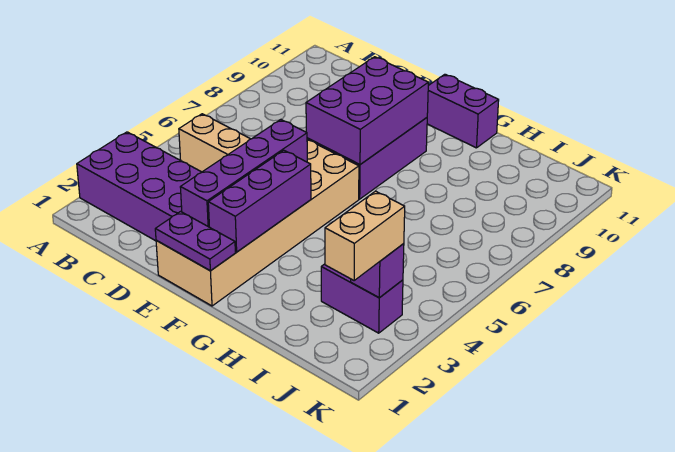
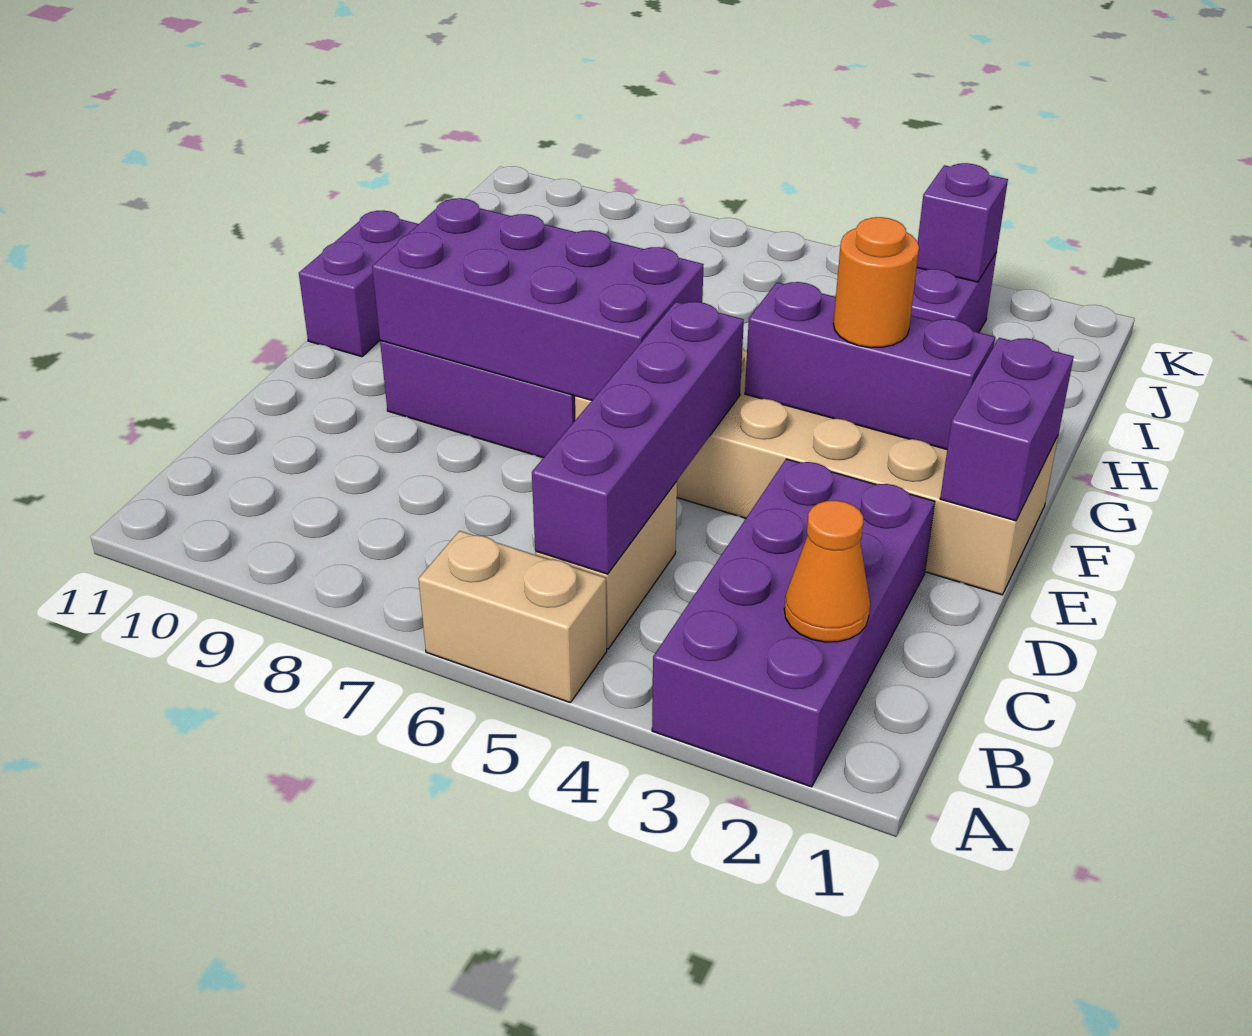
none -> orange 1x1 cone [784,500,870,642]
purple 1x2 plate [155,212,235,271] -> purple 1x2 brick [940,338,1074,521]
purple 1x4 brick [180,119,307,227] -> purple 1x4 brick turned to [532,302,744,574]
purple 2x3 brick [306,57,428,165] -> purple 2x4 brick [372,198,704,400]
none -> orange 1x1 round brick [833,217,919,348]
tan 1x2 brick [325,191,405,280] -> tan 1x2 brick moved to [419,531,607,703]

